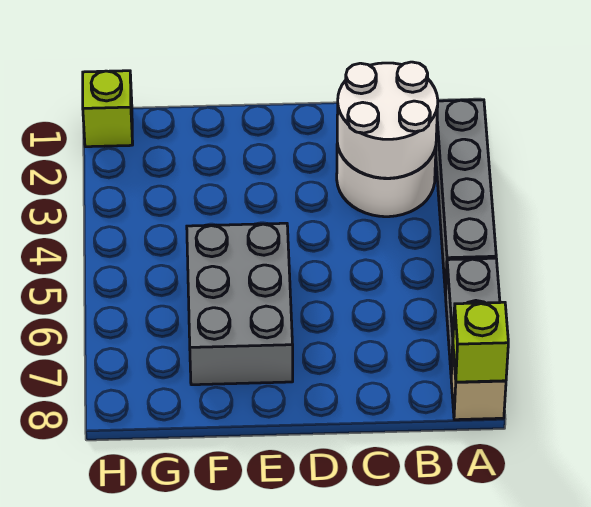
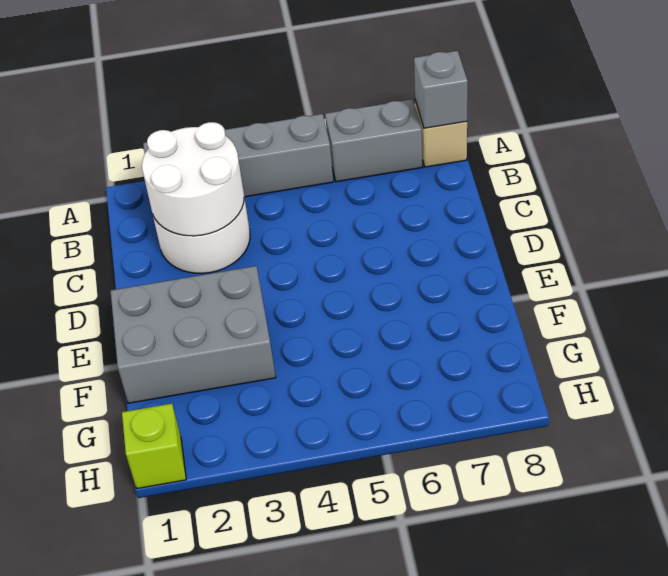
lime 1x1 brick [453,302,508,382] -> grey 1x1 brick [414,51,468,128]
grey 2x3 brick [187,223,293,385] -> grey 2x3 brick moved to [111,266,276,403]

